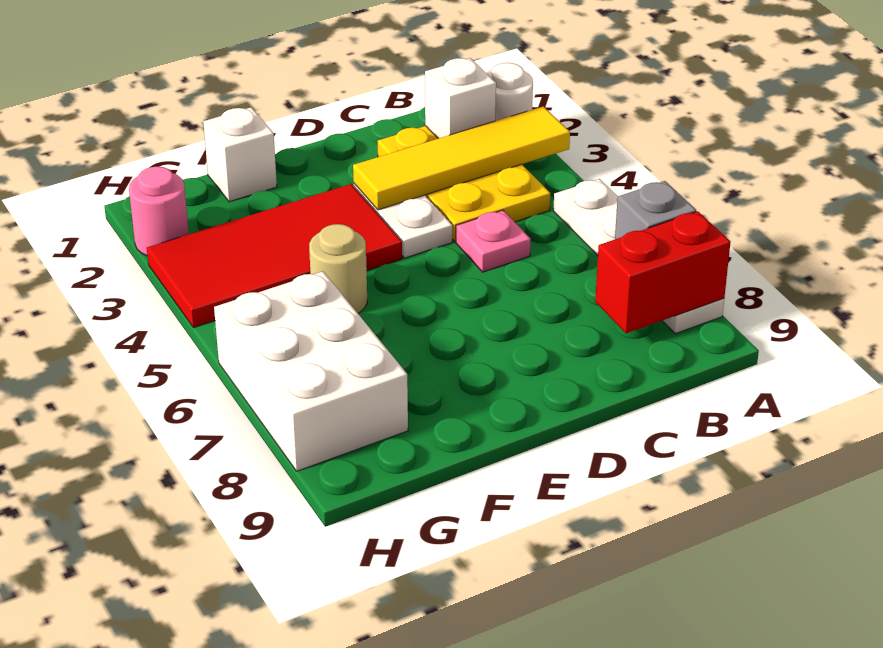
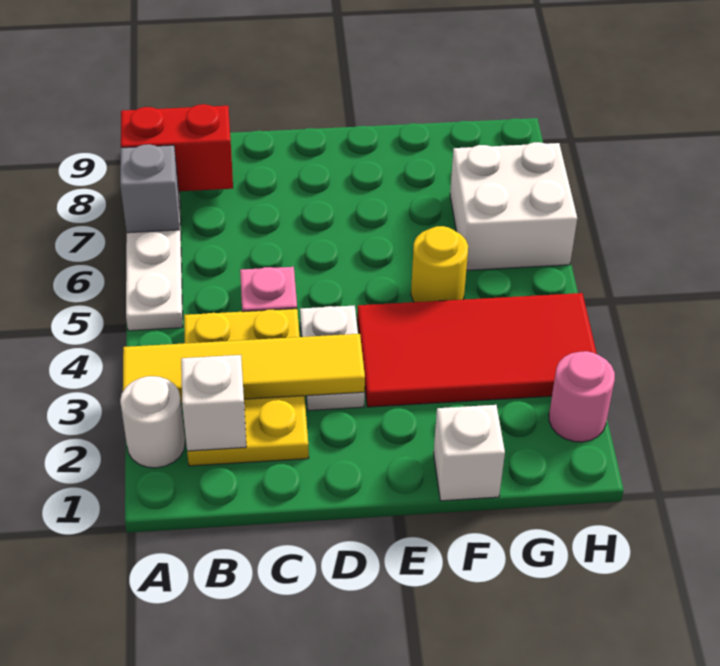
tan 1x1 round brick [309,224,367,313] -> yellow 1x1 round brick [411,226,468,302]
white 2x3 brick [214,271,408,471] -> white 2x2 brick [450,142,577,270]

